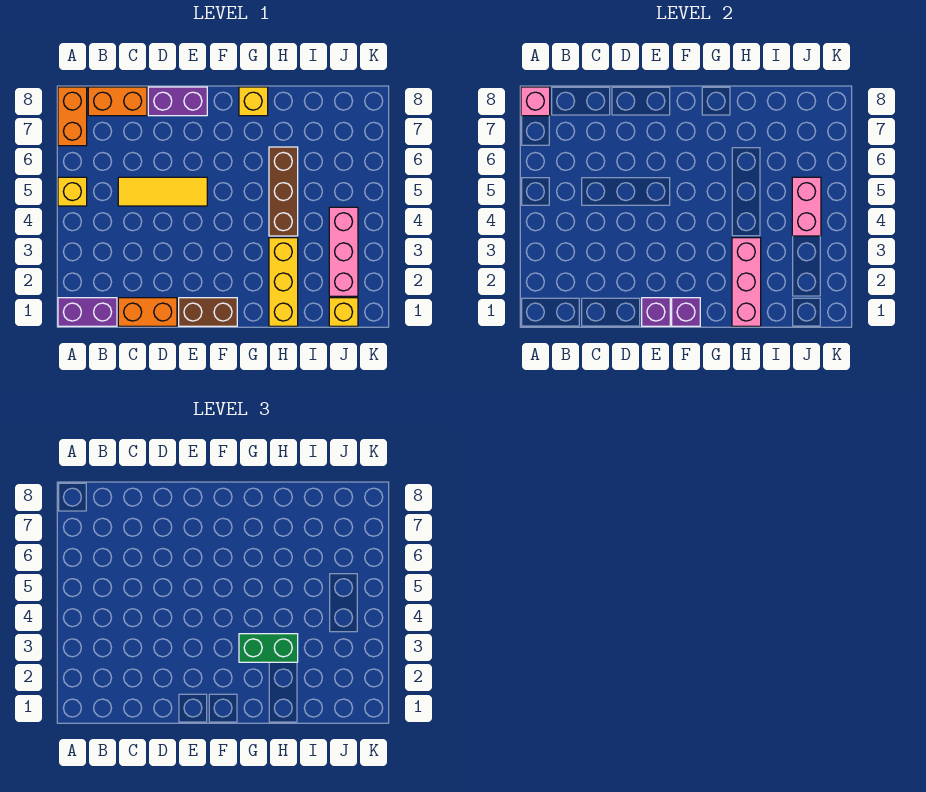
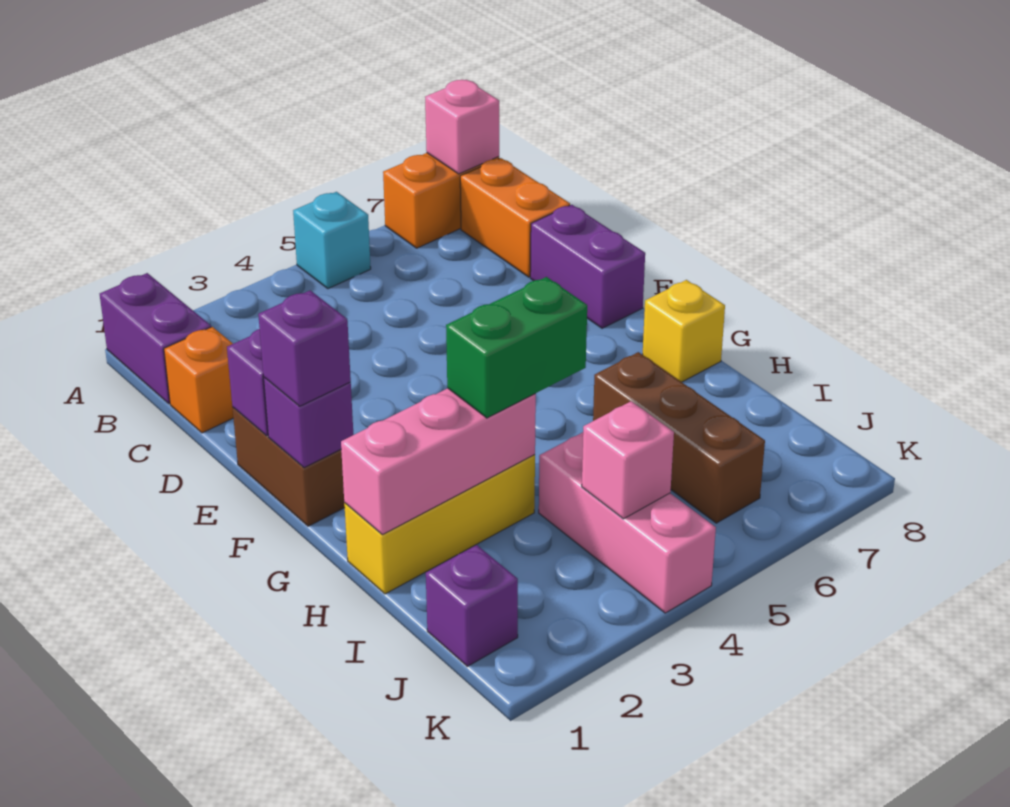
yellow 1x1 brick [58,177,87,206] -> cyan 1x1 brick [293,192,371,289]
orange 1x2 brick [118,298,177,326] -> orange 1x1 brick [164,327,233,433]
yellow 1x3 tile [118,177,207,206] -> none
none -> purple 1x1 brick [258,290,351,406]
green 1x2 brick [239,634,298,662] -> green 1x2 brick turned to [446,277,587,418]
brown 1x3 brick [269,147,298,236] -> brown 1x3 brick turned to [593,352,765,523]
yellow 1x1 brick [329,298,358,326] -> purple 1x1 brick [426,545,518,666]
pink 1x3 brick [329,207,358,296] -> pink 1x3 brick turned to [539,432,716,613]
pink 1x2 brick [792,177,821,236] -> pink 1x1 brick [582,401,674,519]

